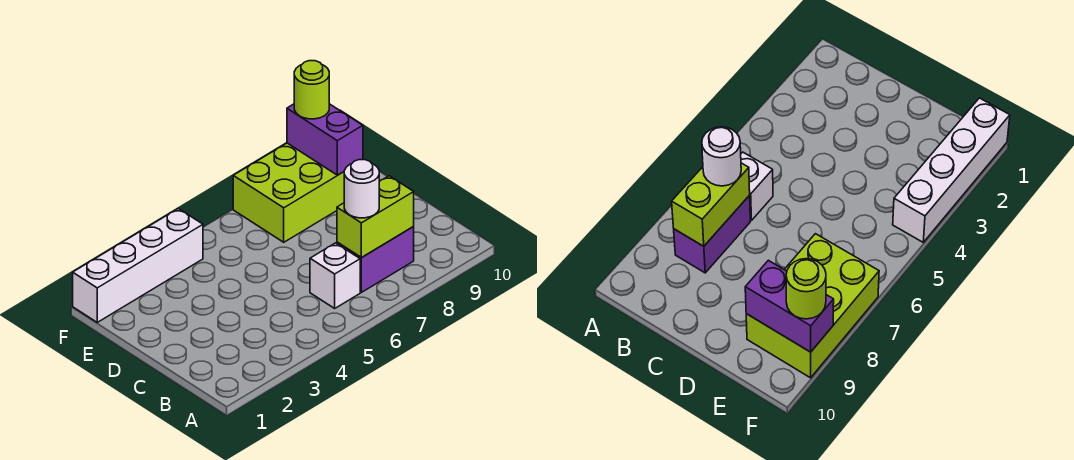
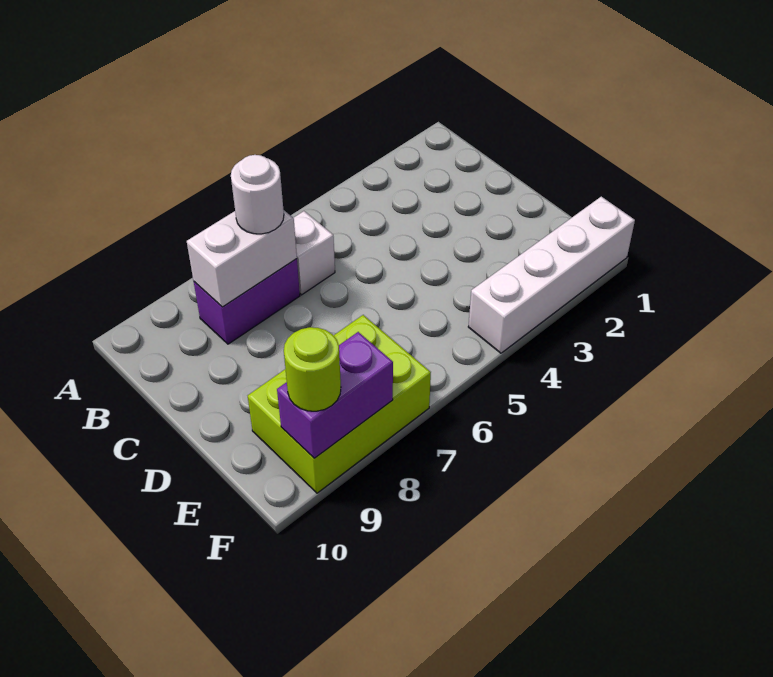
lime 1x2 brick [337,176,414,258] -> white 1x2 brick [187,211,297,307]
purple 1x2 brick [287,104,363,175] -> purple 1x2 brick turned to [277,332,393,458]

